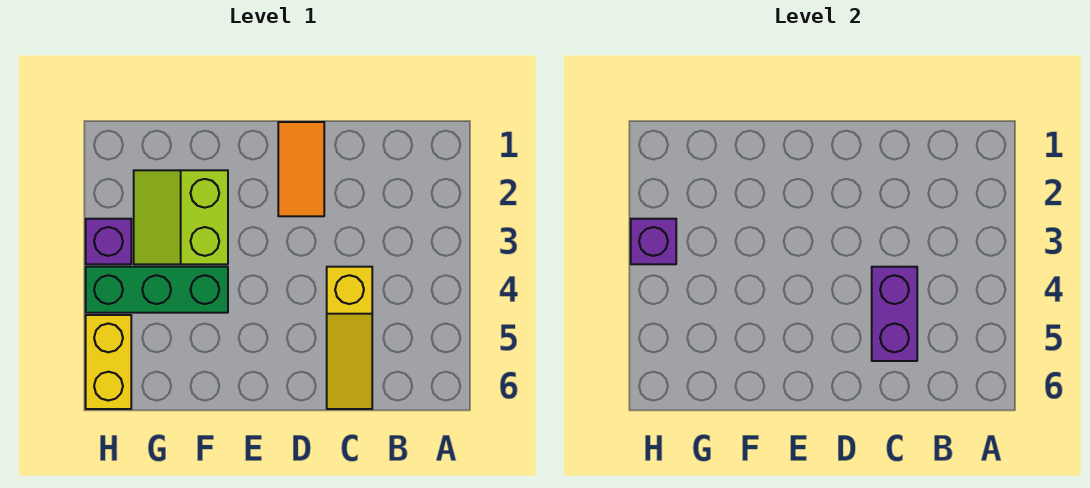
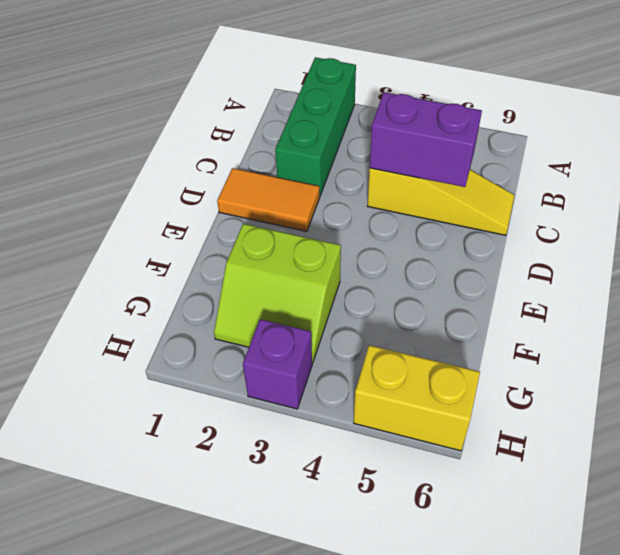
green 1x3 brick [86,267,228,313] -> green 1x3 brick moved to [275,57,356,196]
purple 1x1 brick [631,219,676,264] -> none

